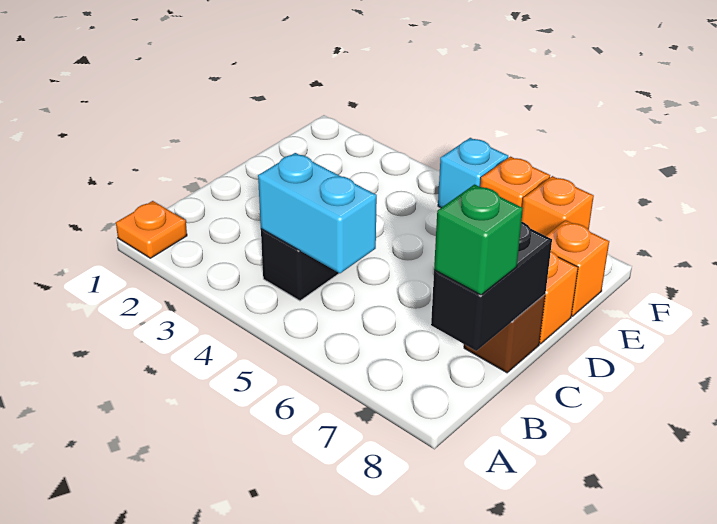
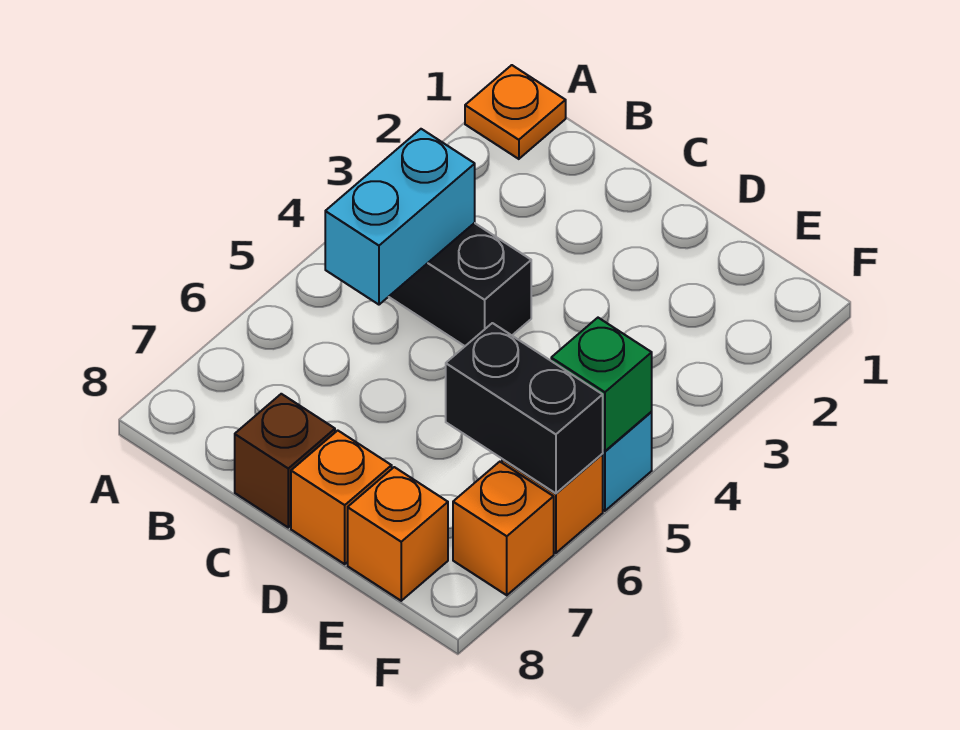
black 1x2 brick [431,222,552,351] -> black 1x2 brick moved to [446,323,603,493]
green 1x1 brick [434,184,523,295] -> green 1x1 brick moved to [551,318,652,451]

